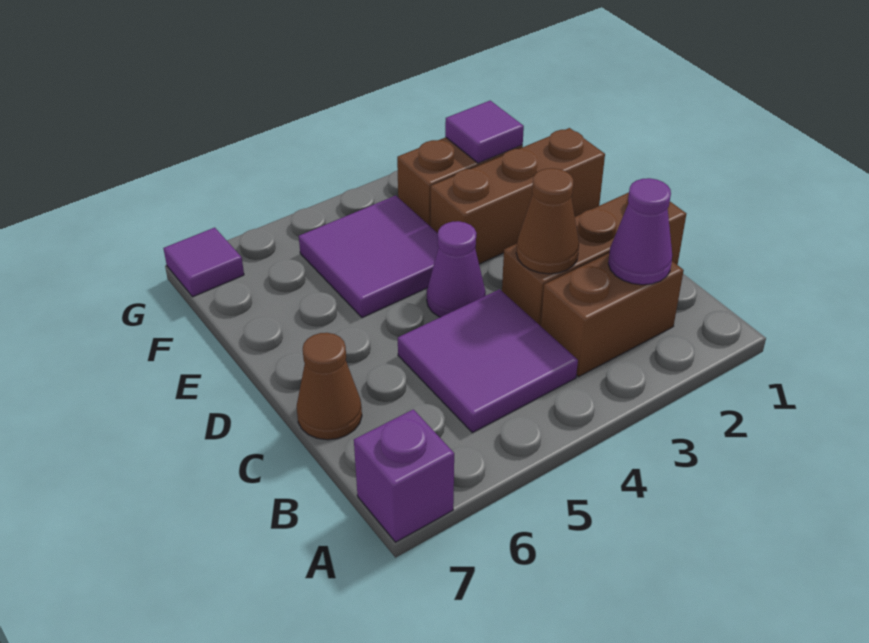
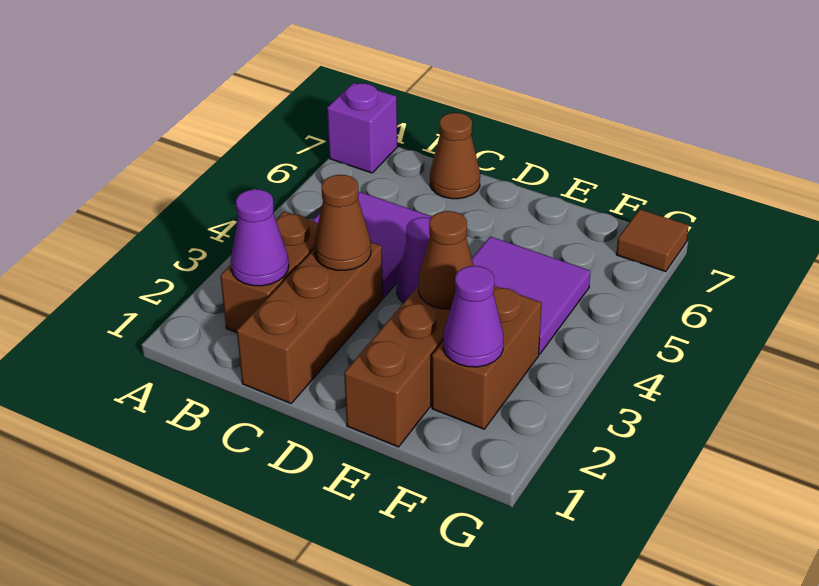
none -> brown 1x1 cone [419,211,473,309]
purple 1x1 tile [445,101,524,163] -> purple 1x1 cone [443,266,503,367]
purple 1x1 tile [163,228,244,297] -> brown 1x1 tile [616,209,689,272]

